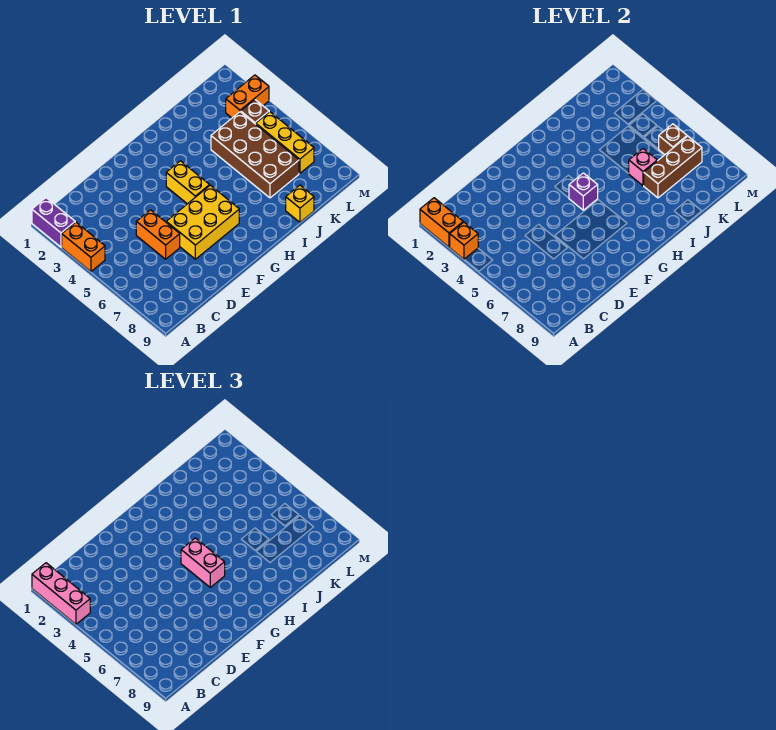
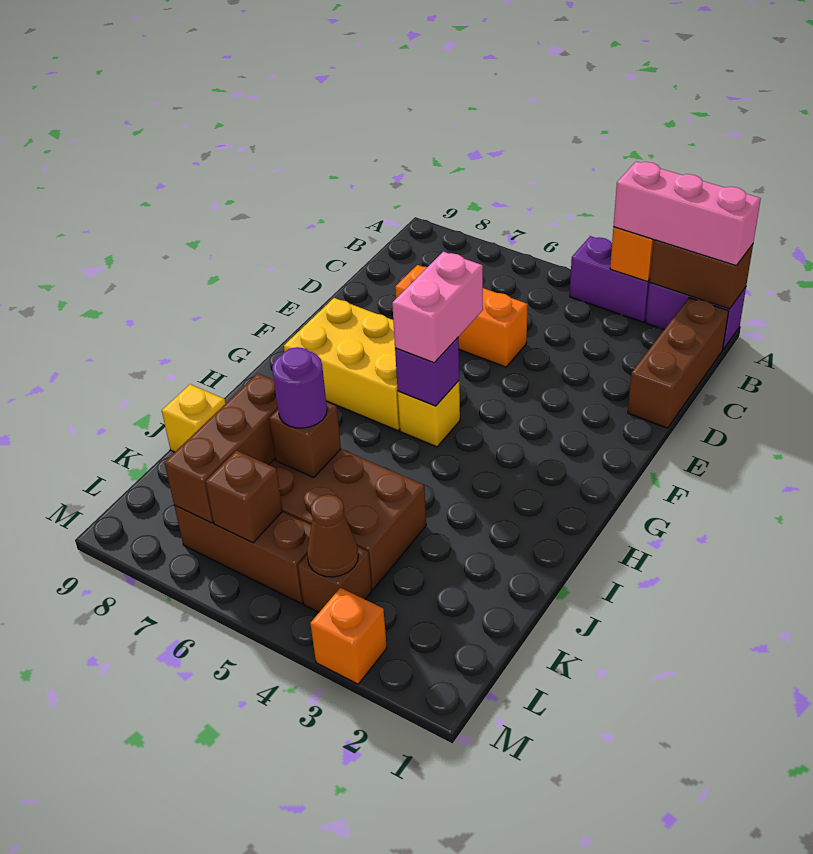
orange 1x2 brick [420,198,463,247] -> brown 1x2 brick [650,240,753,309]
orange 1x2 brick [62,222,105,272] -> purple 1x2 brick [570,236,650,322]
none -> brown 1x3 brick [628,298,729,428]
orange 1x2 brick [136,210,180,259] -> orange 1x3 brick [395,265,528,367]
yellow 2x3 brick [166,185,239,259] -> yellow 2x3 brick turned to [284,298,400,431]
yellow 1x2 brick [166,161,210,204] -> yellow 1x1 brick [398,381,460,447]
pink 1x2 brick [181,538,225,587] -> pink 1x2 brick turned to [392,252,483,363]
pink 1x1 brick [629,149,657,186] -> brown 1x1 brick [269,402,341,478]
none -> purple 1x1 round brick [272,347,327,428]
orange 1x2 brick [226,75,269,118] -> orange 1x1 brick [310,588,387,684]
none -> brown 1x1 cone [307,495,358,577]
yellow 1x3 brick [256,112,314,173] -> brown 1x3 brick [174,505,312,604]

